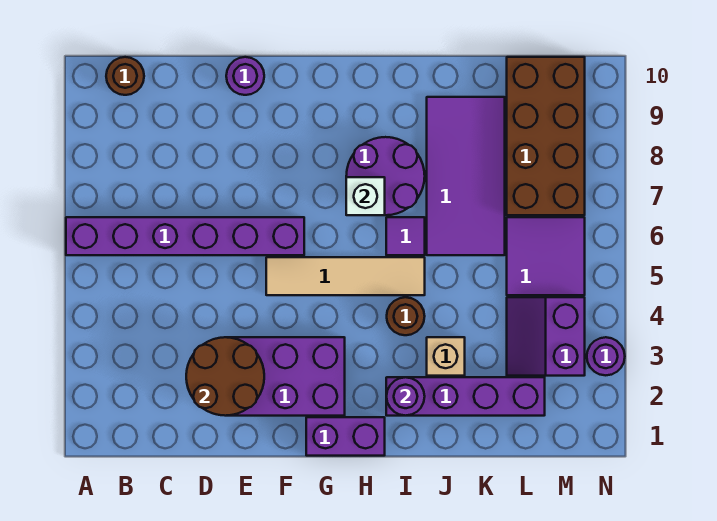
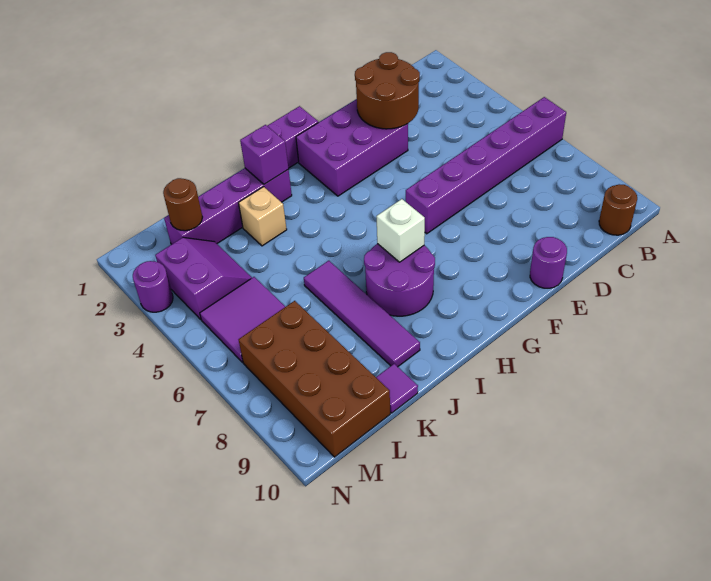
tan 1x4 tile [266,257,425,295] -> none
purple 1x1 round brick [386,377,425,416] -> purple 1x1 brick [240,125,288,184]
brown 1x1 round brick [387,297,425,335] -> brown 1x1 round brick moved to [163,178,202,231]
purple 1x1 tile [386,217,425,255] -> purple 1x1 tile moved to [376,364,418,413]
purple 2x4 tile [427,97,505,255] -> purple 1x4 tile [304,261,420,367]

